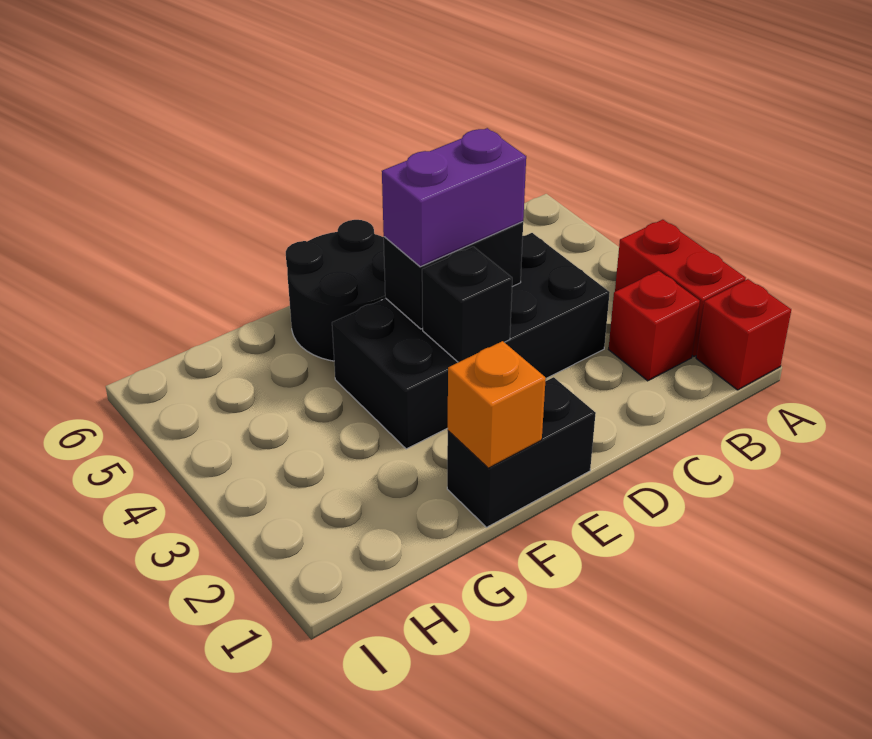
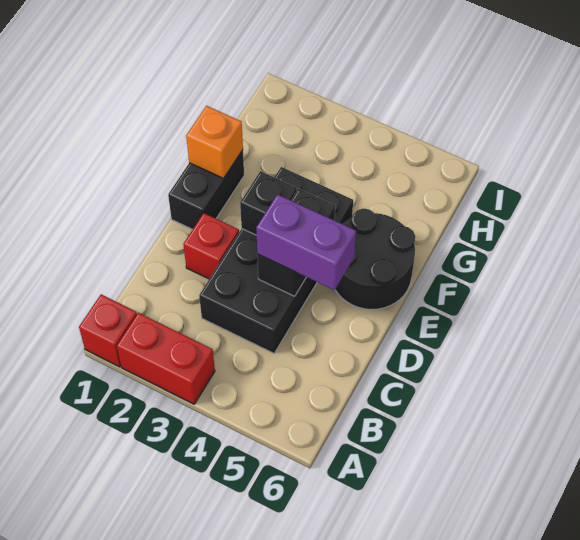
red 1x1 brick [608,271,700,381] -> red 1x1 brick moved to [183,213,239,279]
purple 1x2 brick [382,128,526,267] -> purple 1x2 brick turned to [256,194,356,290]

